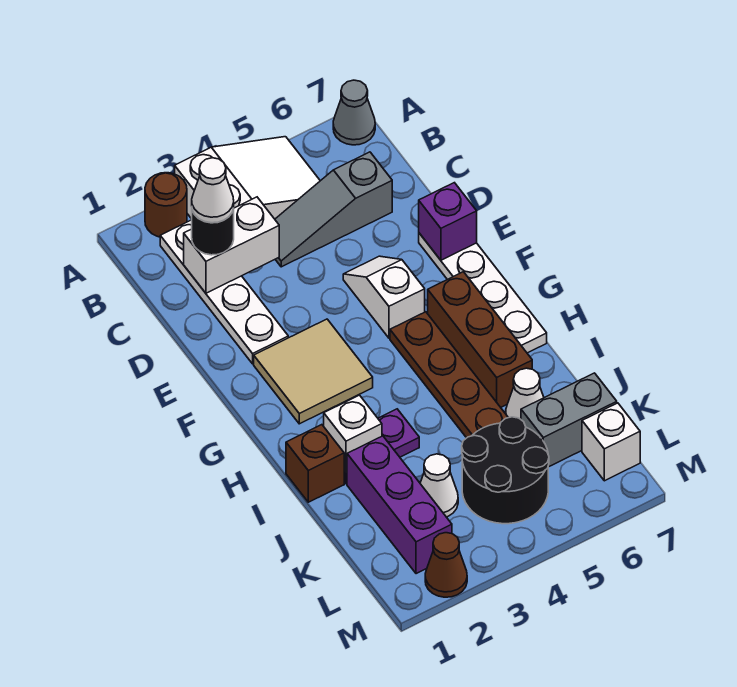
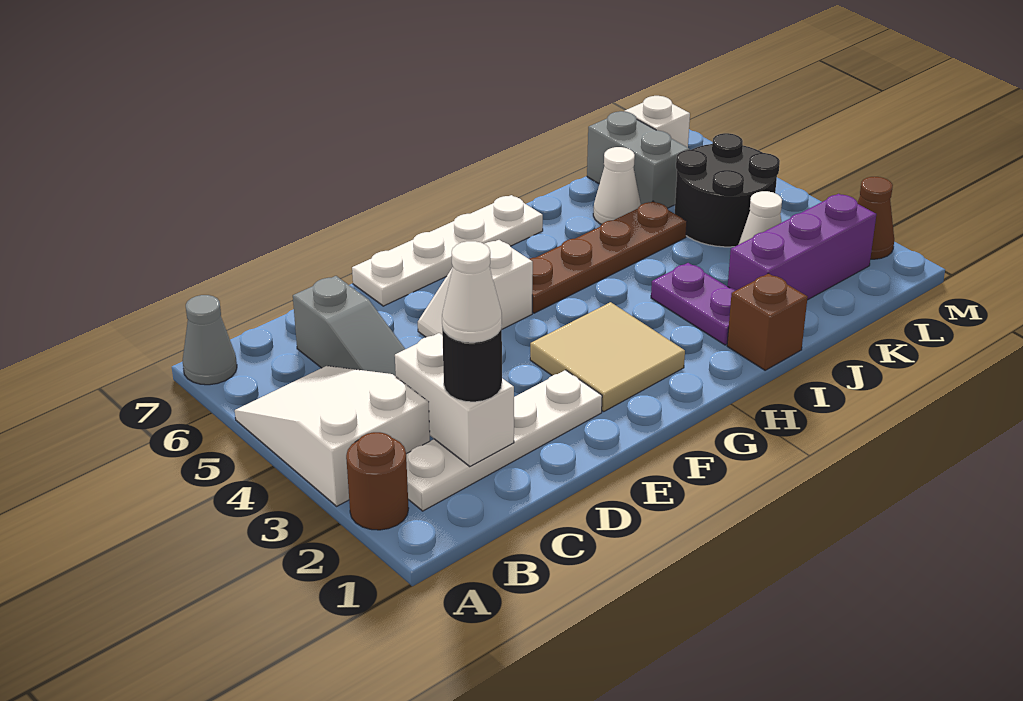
purple 1x1 brick [419,183,477,260] -> none
brown 1x3 brick [428,272,532,407] -> none
white 1x1 brick [324,395,382,473] -> none

